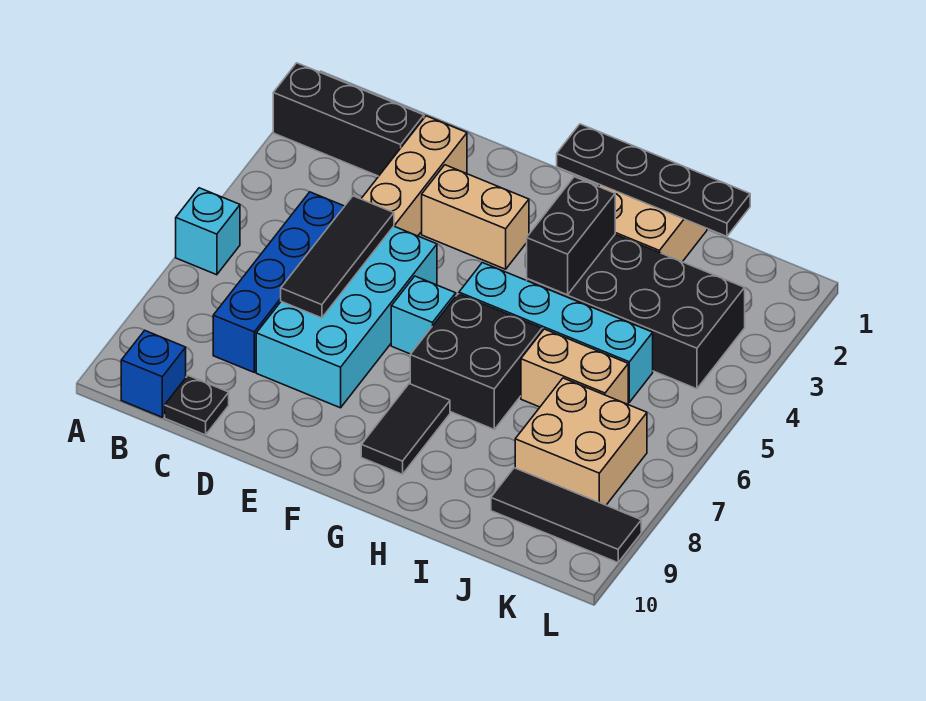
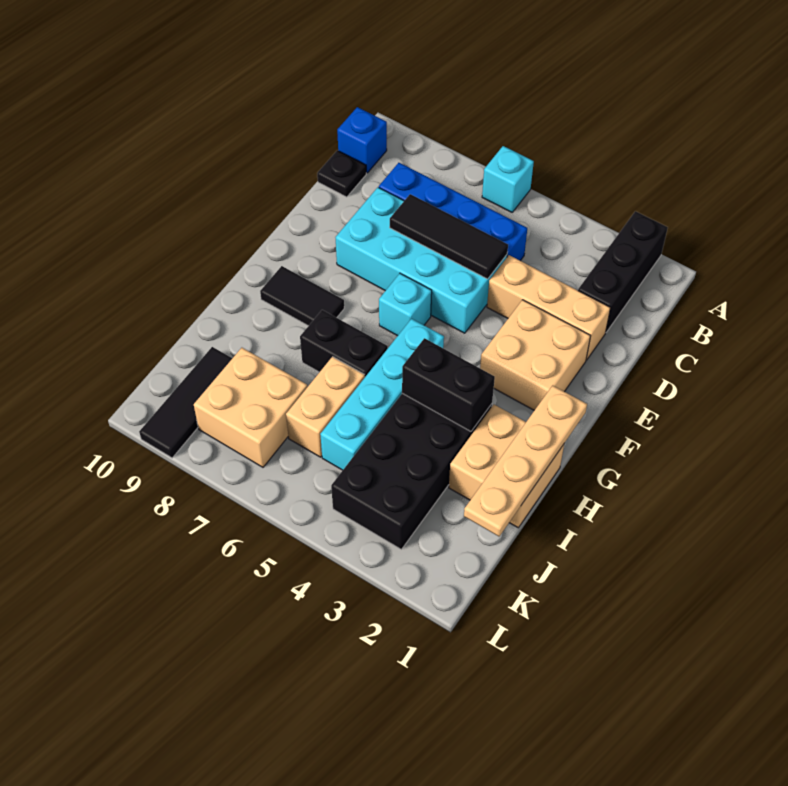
tan 1x2 brick [422,165,529,269] -> tan 2x2 brick [480,300,591,410]
black 1x4 plate [557,124,750,236] -> tan 1x4 plate [464,385,587,536]
black 2x2 brick [410,294,542,429] -> black 1x2 brick [300,310,388,377]

